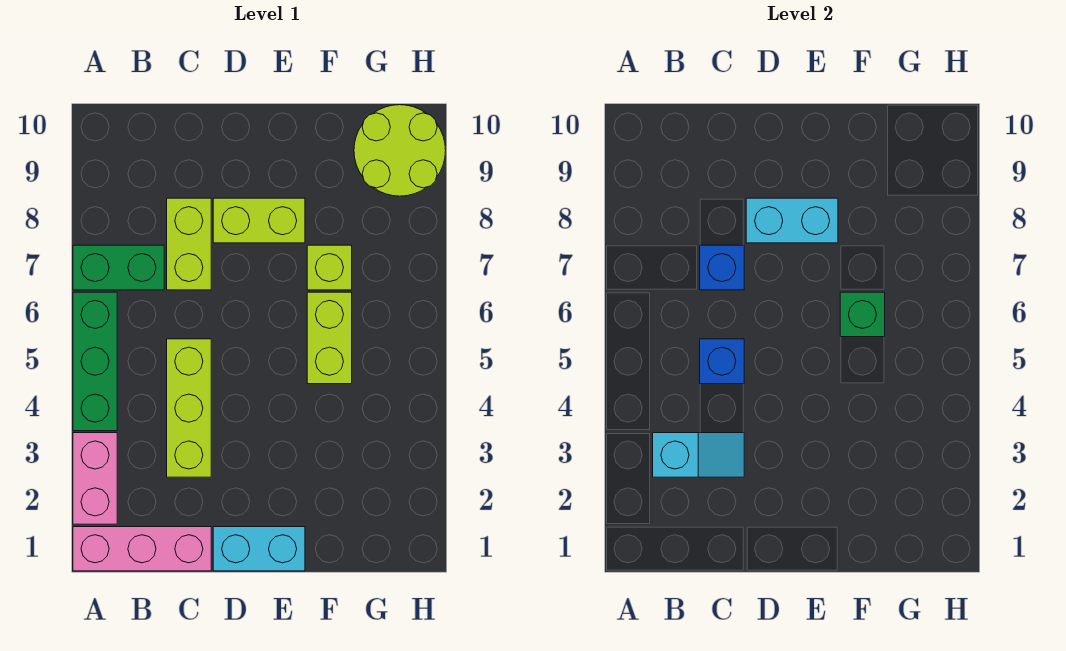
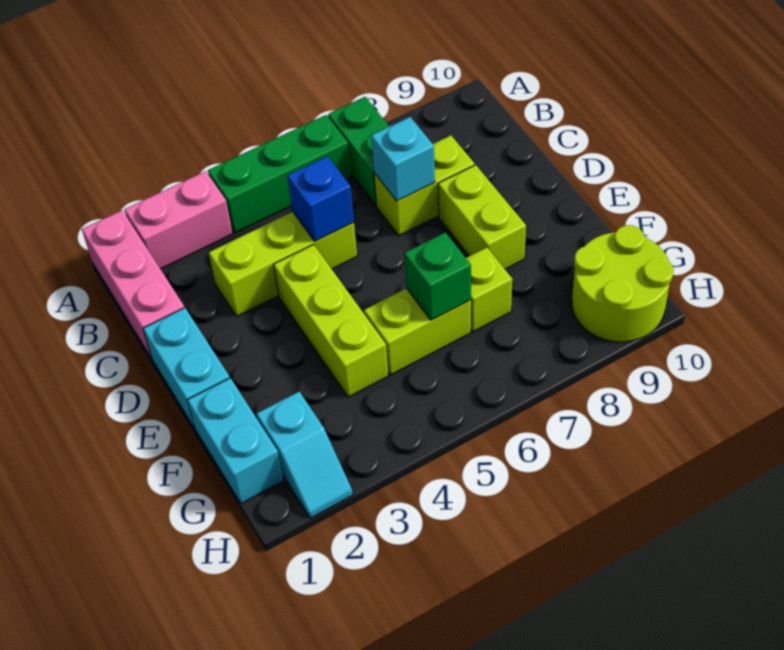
cyan 1x2 slope [653,433,744,477] -> cyan 1x2 slope moved to [256,392,353,518]
blue 1x1 brick [700,245,744,290] -> cyan 1x1 brick [371,117,435,201]
none -> lime 1x3 brick [274,245,388,397]
cyan 1x2 brick [746,198,838,243] -> cyan 1x2 brick moved to [188,378,283,503]

